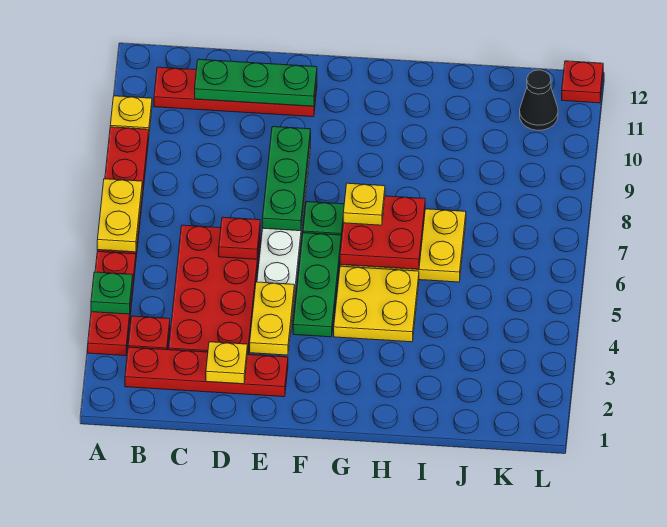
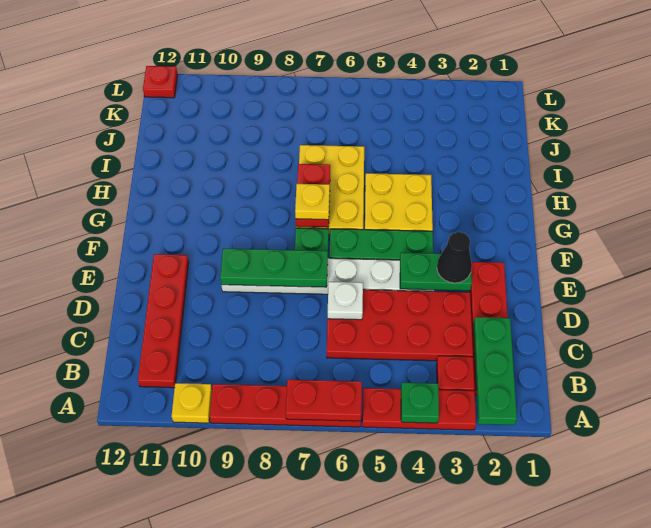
yellow 1x2 plate [97,179,142,252] -> red 1x2 plate [286,380,362,421]
green 1x3 plate [195,59,317,106] -> green 1x3 plate moved to [473,317,517,425]
yellow 1x1 plate [206,342,248,384] -> none
red 1x1 plate [219,217,260,259] -> white 1x1 plate [328,282,363,320]
yellow 1x2 plate [250,282,294,355] -> green 1x2 plate [400,253,472,291]
red 2x2 plate [340,196,425,269] -> red 1x2 plate [295,164,330,227]
black 1x1 cone [520,70,558,130] -> black 1x1 cone moved to [437,232,472,283]

